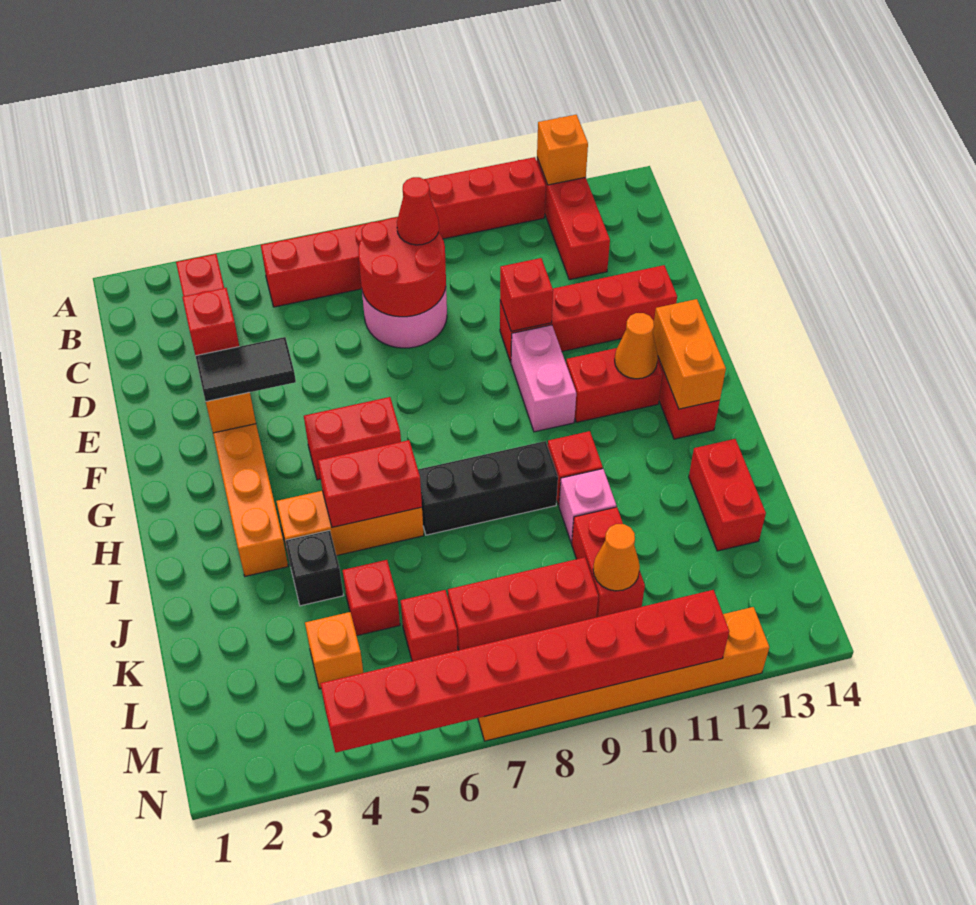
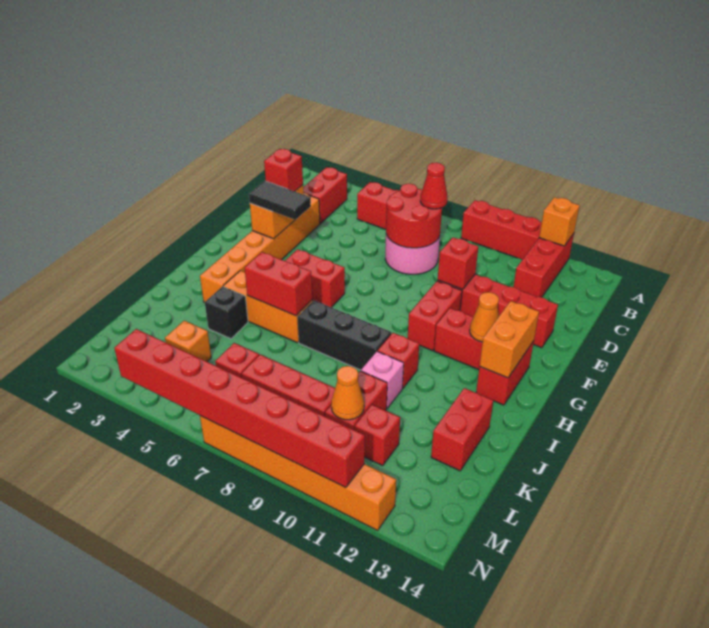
pink 1x2 brick [511,325,576,432] -> red 1x2 brick [408,281,462,351]
red 1x1 brick [343,560,400,636] -> red 1x1 brick moved to [355,405,400,466]

